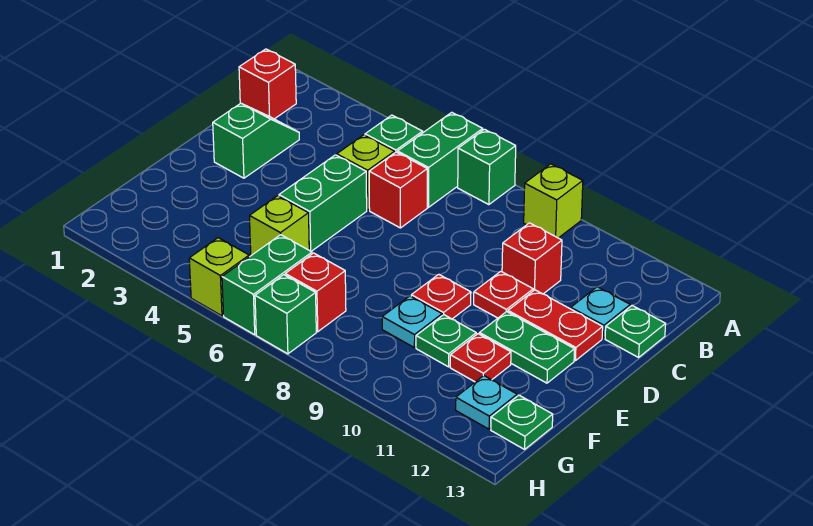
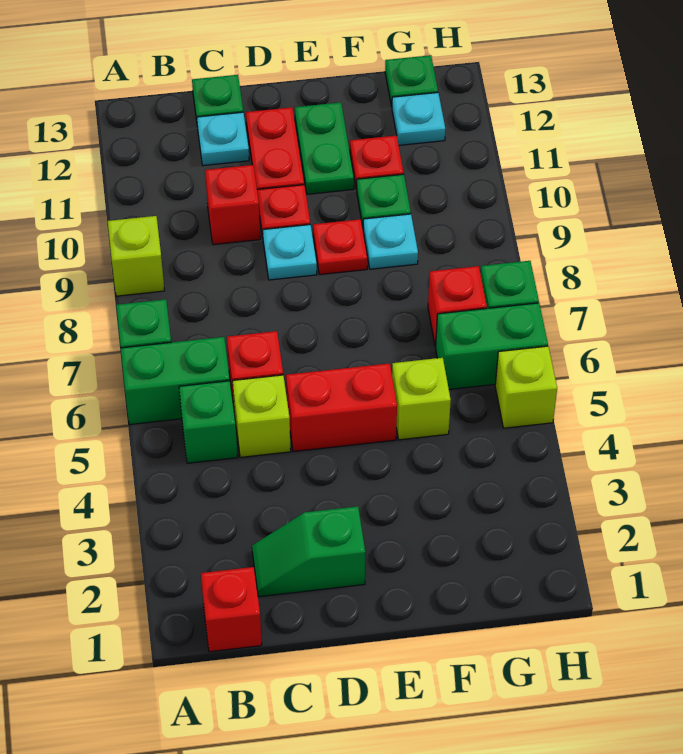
green 1x2 brick [279,155,367,251] -> red 1x2 brick [286,363,397,452]
none -> cyan 1x1 plate [263,225,317,280]

